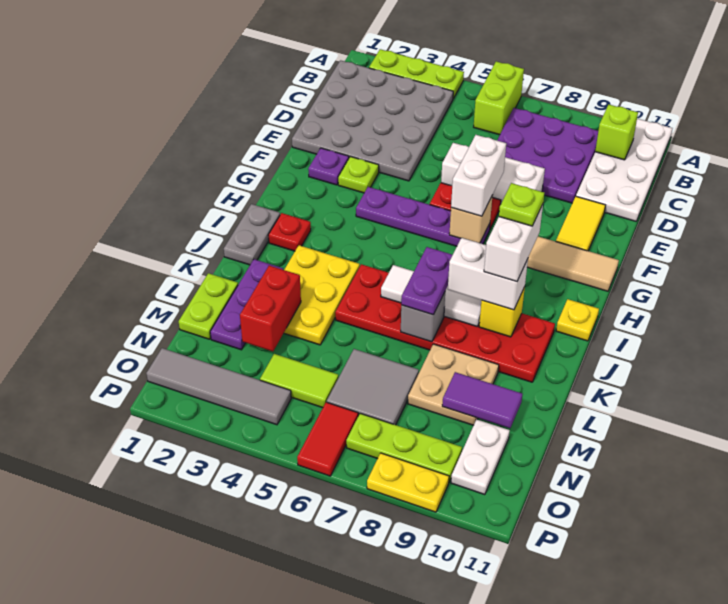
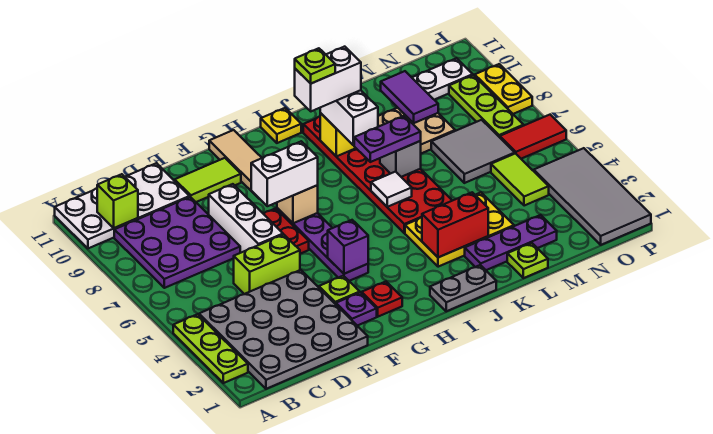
lime 1x2 brick [474,62,524,135] -> lime 1x2 brick moved to [234,234,300,294]
yellow 1x2 tile [556,197,606,251] -> lime 1x2 tile [175,158,241,202]
none -> purple 1x1 brick [328,220,368,274]
red 1x1 plate [268,213,311,251] -> red 1x1 plate moved to [362,282,402,317]
white 1x3 tile [381,265,481,326] -> white 1x1 tile [371,172,412,207]
lime 1x2 plate [179,273,238,339] -> lime 1x1 plate [507,243,548,278]
red 1x2 brick [240,265,301,351] -> red 1x2 brick moved to [422,192,488,257]
grey 1x4 tile [146,348,291,425] -> grey 2x4 tile [534,148,651,245]

